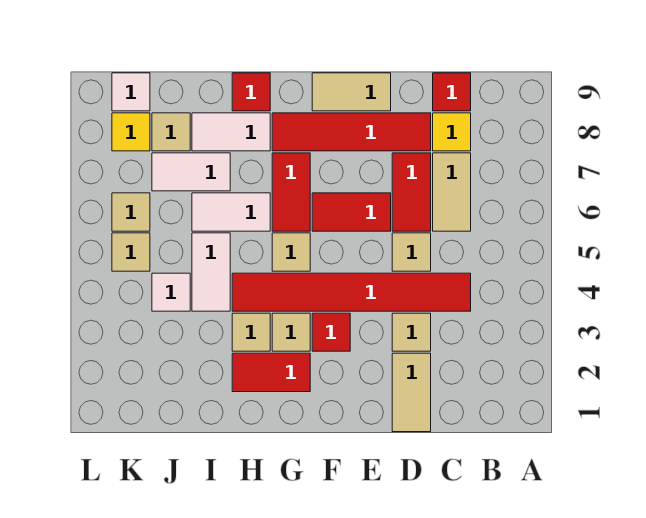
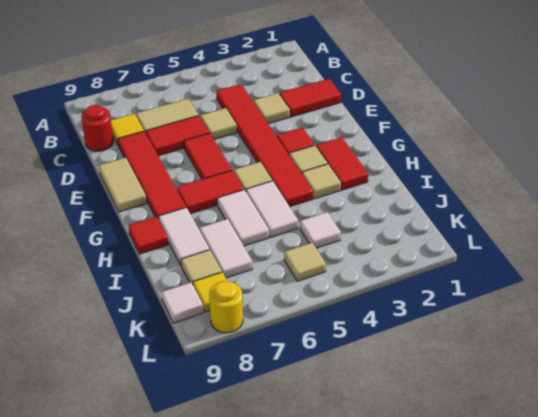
red 1x1 tile [433,73,471,111] -> red 1x1 round brick [81,105,113,151]
tan 1x2 tile [392,353,431,432] -> red 1x2 tile [280,79,341,117]
white 1x2 tile [192,233,230,311] -> white 1x2 tile turned to [246,181,298,237]
tan 1x1 tile [112,193,150,231] -> none
none -> yellow 1x1 round brick [209,281,243,333]

